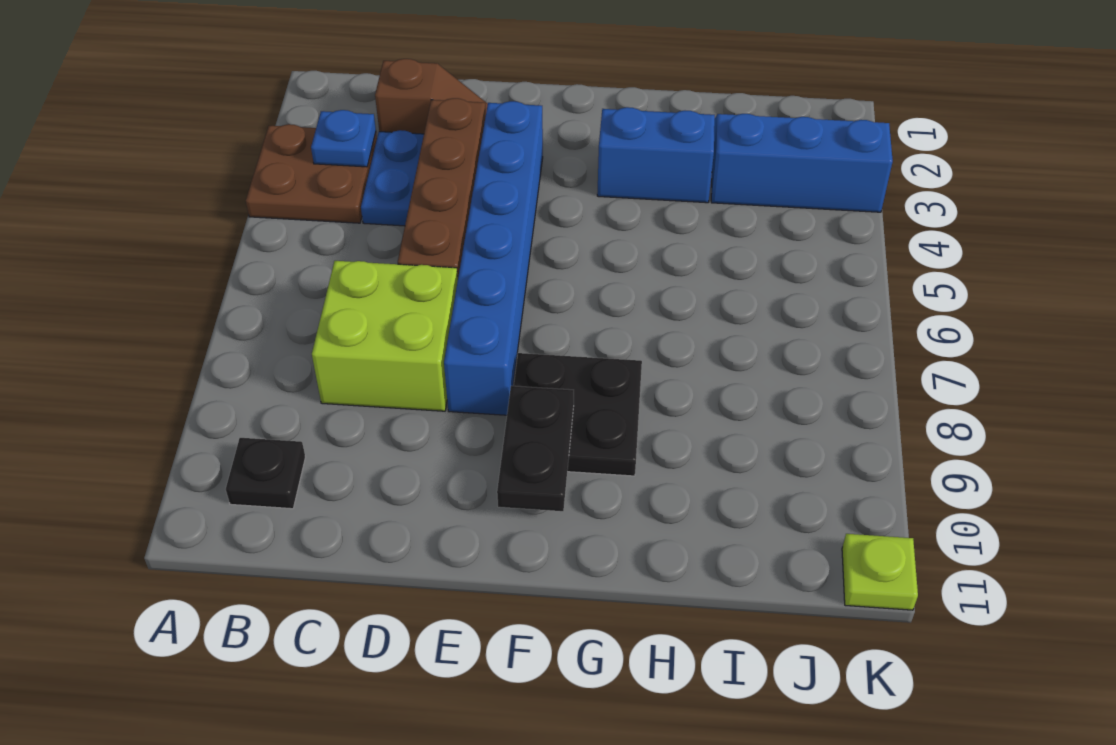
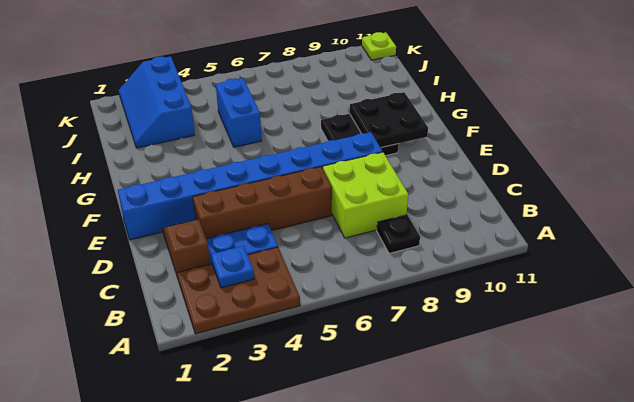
brown 2x2 plate [246,124,377,223] -> brown 2x3 plate [177,247,300,334]
black 1x1 plate [226,438,305,509] -> black 1x1 plate moved to [377,215,420,254]
blue 1x6 brick [444,101,543,415] -> blue 1x8 brick [118,132,383,240]
black 1x2 plate [497,386,574,511] -> black 2x2 plate [349,92,428,148]
blue 1x2 brick [597,107,715,203] -> blue 1x2 brick moved to [216,78,262,147]

